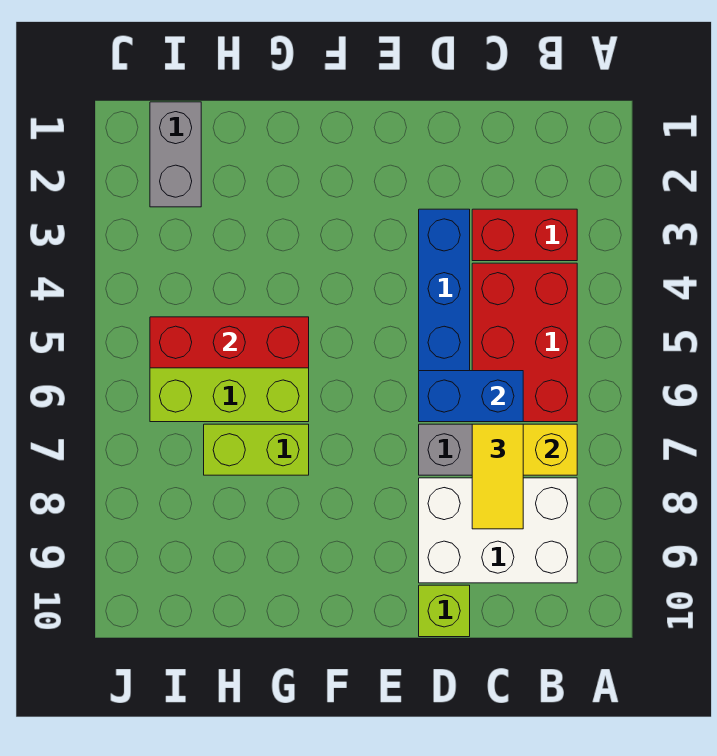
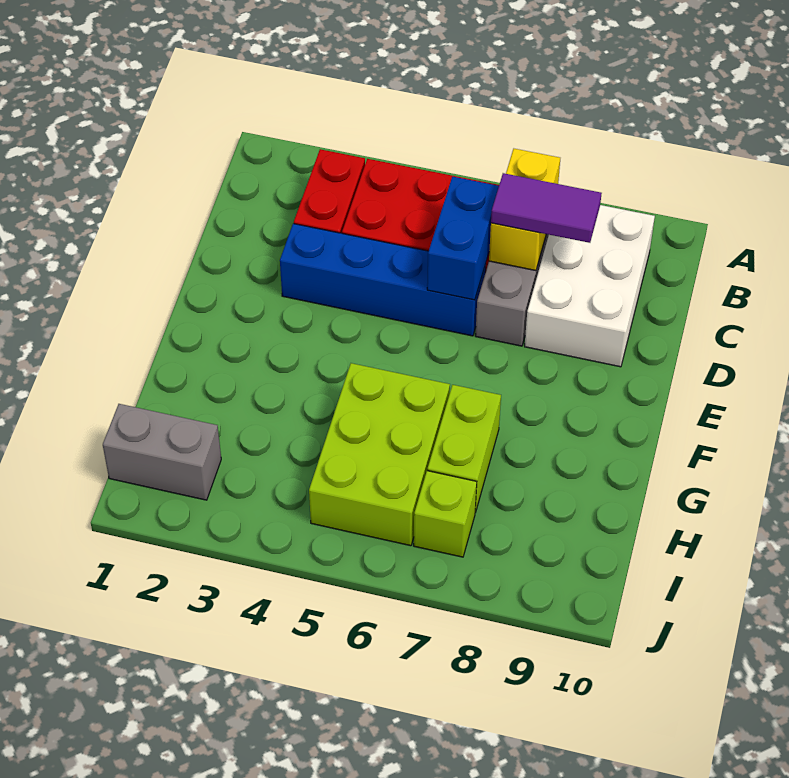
yellow 1x2 tile [472,424,523,529] -> purple 1x2 tile [491,173,602,243]
lime 1x1 brick [419,585,470,637] -> lime 1x1 brick moved to [414,471,477,557]
red 1x3 brick [150,317,309,368] -> none

